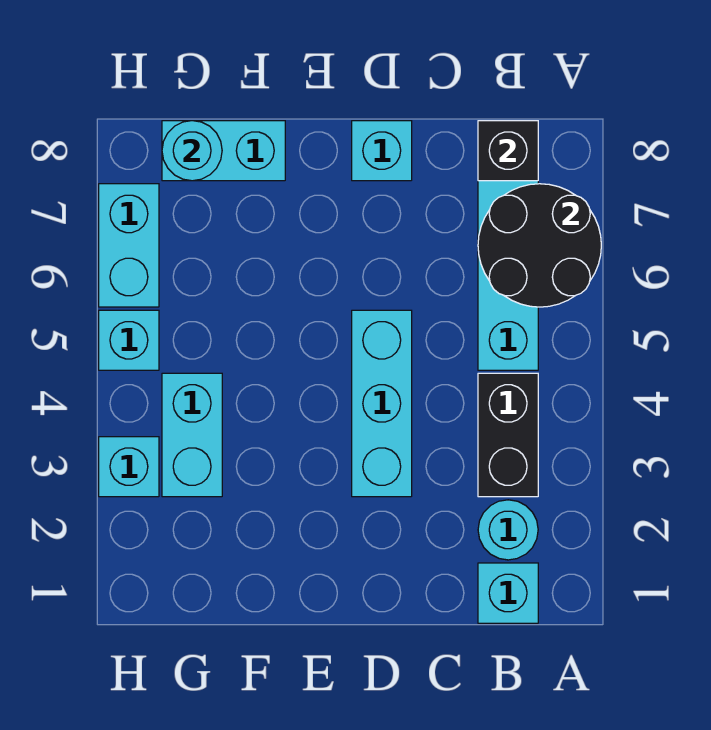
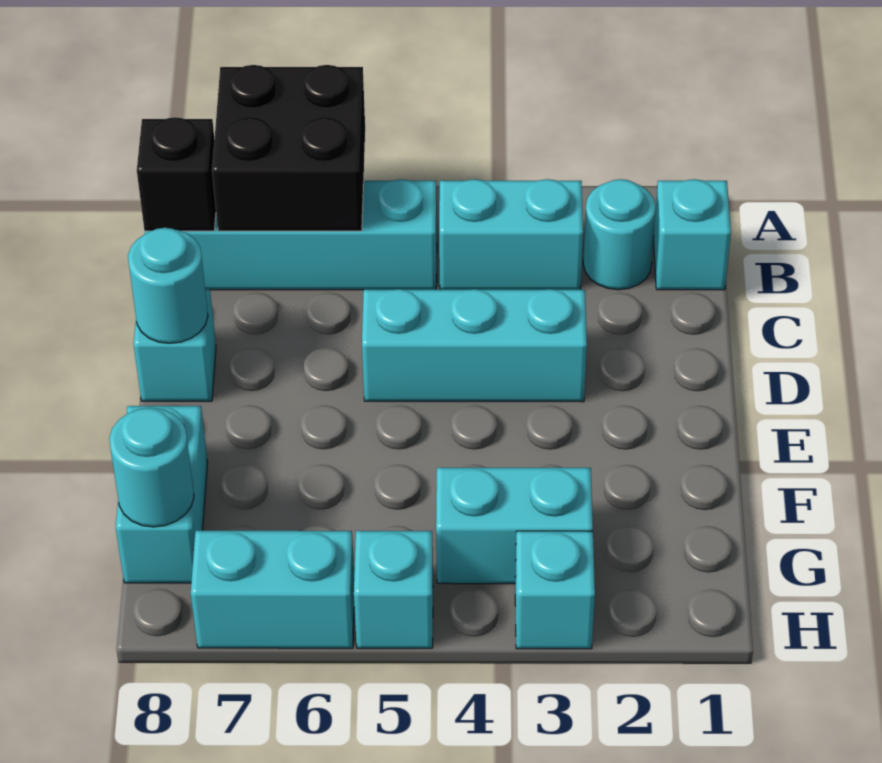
black 2x2 round brick [478,184,601,307] -> black 2x2 brick [212,65,365,231]
black 1x2 brick [478,373,538,497] -> cyan 1x2 brick [439,179,583,290]
none -> cyan 1x1 round brick [128,228,208,343]

